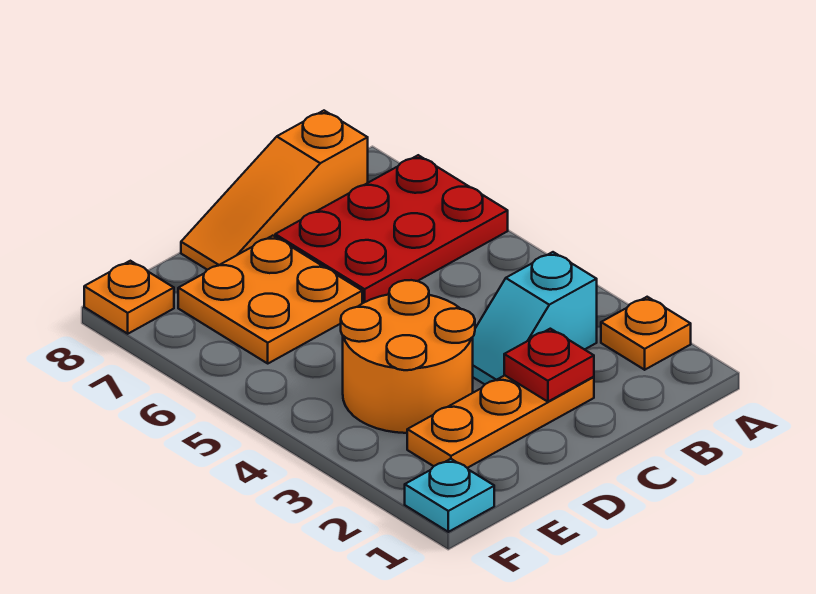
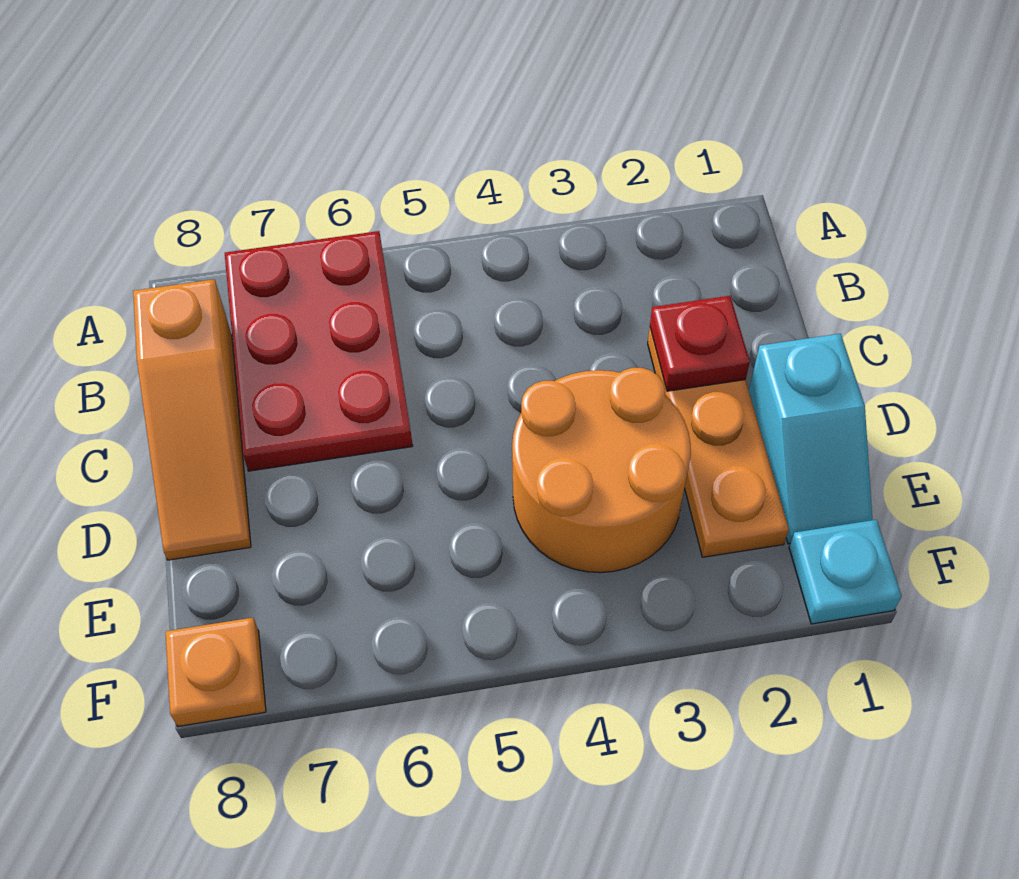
orange 1x1 plate [601,297,691,370] -> none
cyan 1x2 slope [473,252,597,384] -> cyan 1x2 slope moved to [749,334,872,544]
orange 2x2 plate [178,236,362,363] -> none

